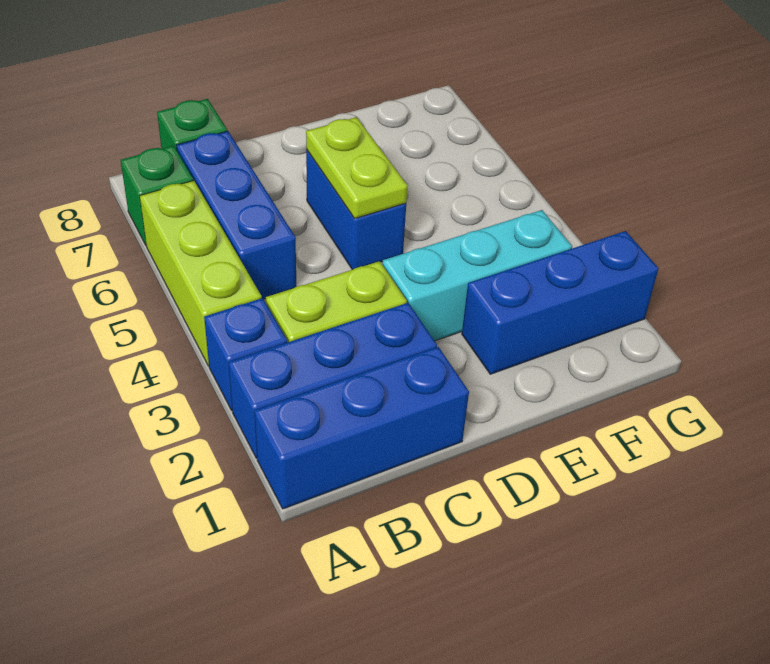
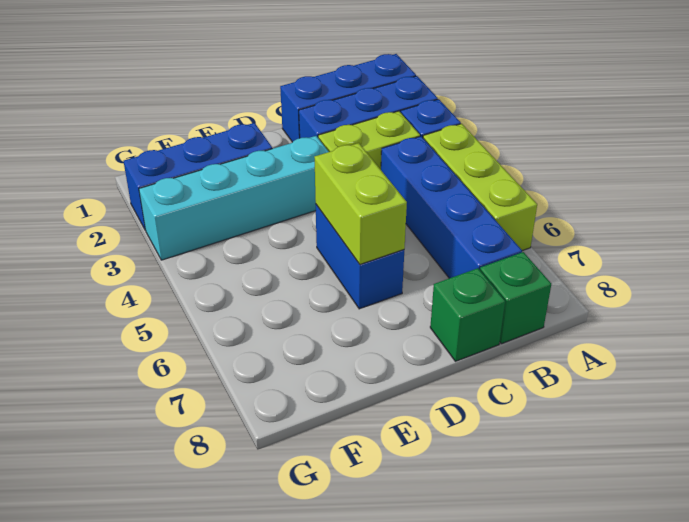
green 1x1 brick [121,146,193,246] -> green 1x1 brick moved to [430,268,505,361]
blue 1x3 brick [177,131,296,299] -> blue 1x4 brick [381,136,522,278]
cyan 1x3 brick [382,210,572,341] -> cyan 1x4 brick [139,136,328,260]
lime 1x2 plate [306,117,408,219] -> lime 1x2 brick [314,143,407,264]

